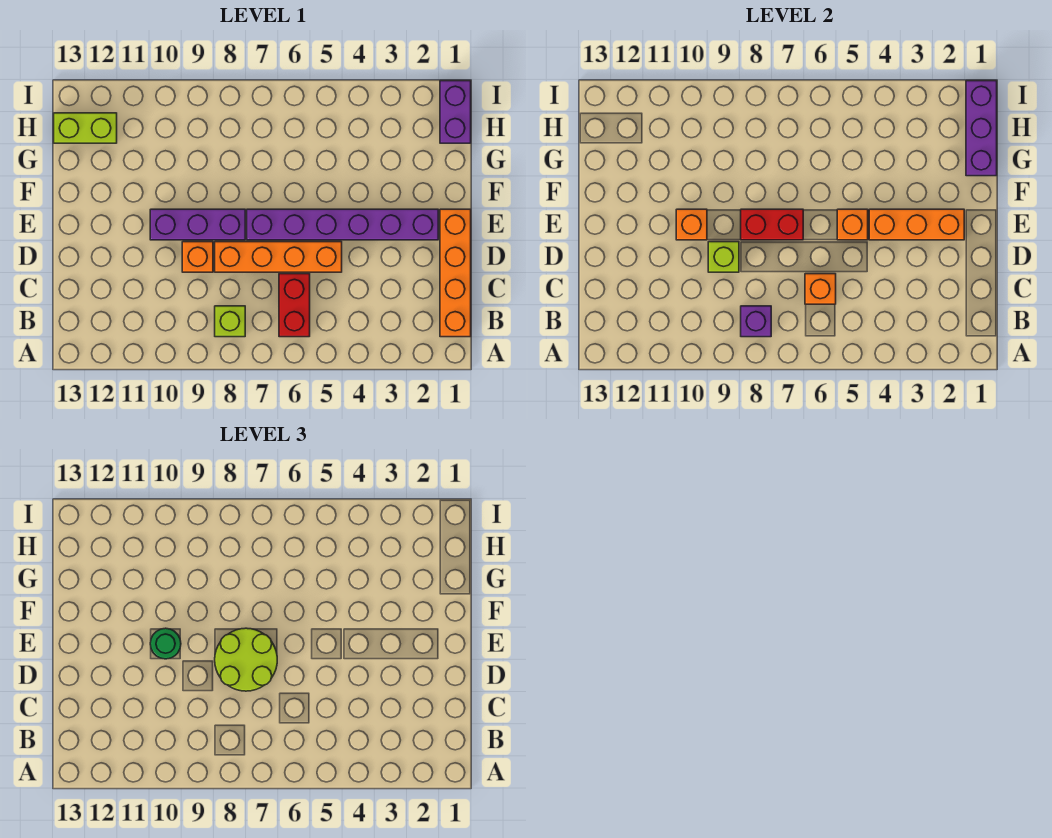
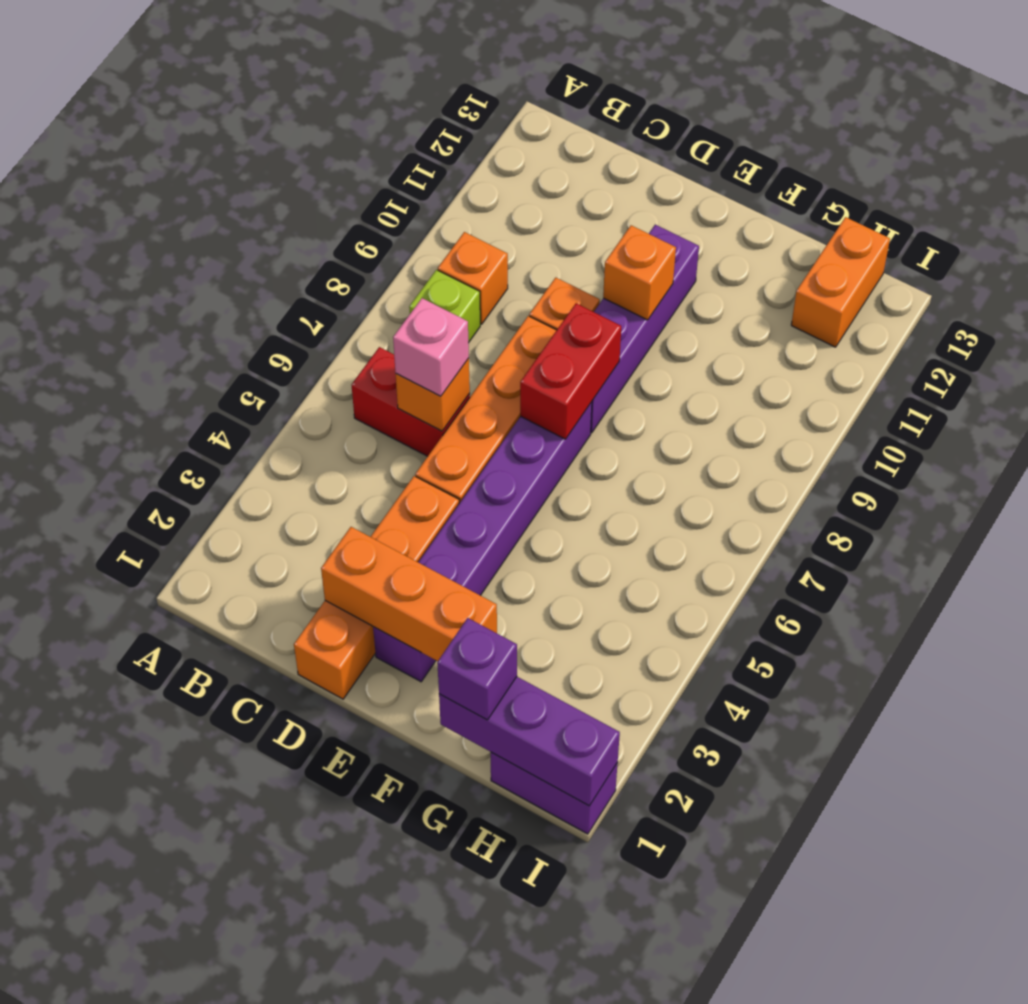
orange 1x4 brick [440,209,471,337] -> orange 1x4 brick turned to [294,476,459,699]
purple 1x1 brick [741,306,771,337] -> purple 1x1 brick moved to [437,618,517,720]
none -> pink 1x1 brick [393,298,469,396]
lime 2x2 round brick [215,628,277,691] -> none
lime 1x1 brick [708,242,739,272] -> none
orange 1x3 brick [869,209,964,240] -> orange 1x3 brick turned to [321,527,497,661]
orange 1x1 brick [837,209,868,240] -> orange 1x1 brick moved to [438,232,508,324]
purple 1x3 brick [150,209,245,240] -> purple 1x4 brick [591,225,699,433]
green 1x1 round brick [150,628,181,659] -> none
lime 1x2 brick [54,113,117,143] -> orange 1x2 brick [791,217,890,347]

